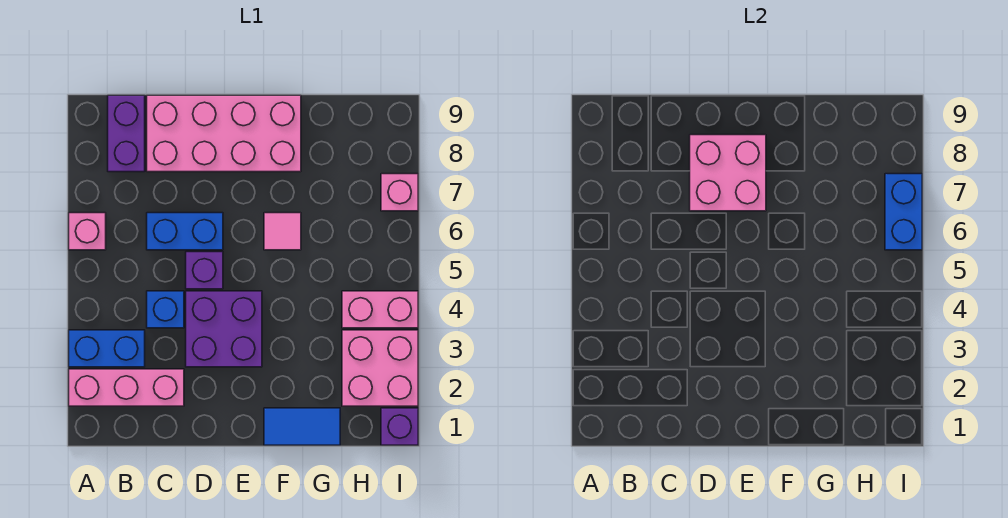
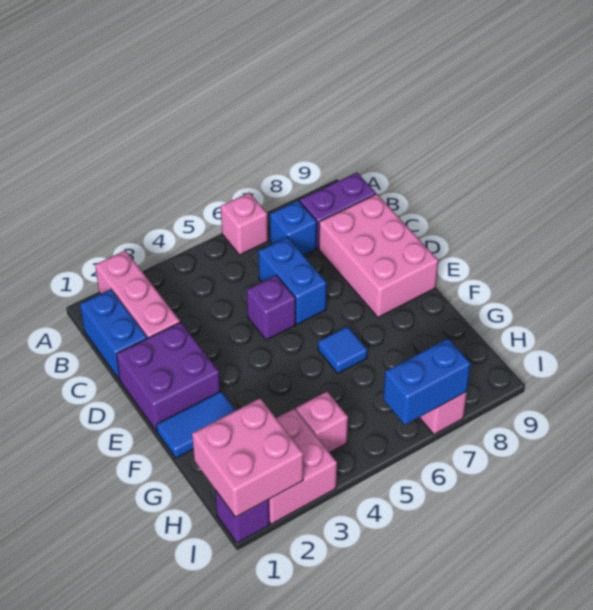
blue 1x2 brick [69,330,145,367] -> blue 1x2 brick moved to [80,289,147,379]
blue 1x1 brick [147,291,184,328] -> blue 1x1 brick moved to [270,200,317,255]
pink 2x4 brick [147,95,301,172] -> pink 2x3 brick [319,194,438,317]
purple 2x2 brick [186,291,262,367] -> purple 2x2 brick moved to [116,322,220,431]
pink 2x2 brick [690,135,766,211] -> pink 2x2 brick moved to [192,398,303,517]
blue 1x2 tile [264,408,340,445] -> blue 1x2 tile turned to [156,391,236,458]
pink 1x1 tile [264,213,301,250] -> blue 1x1 tile [318,326,367,373]
pink 1x2 brick [342,291,418,328] -> pink 1x1 brick [296,392,348,453]

